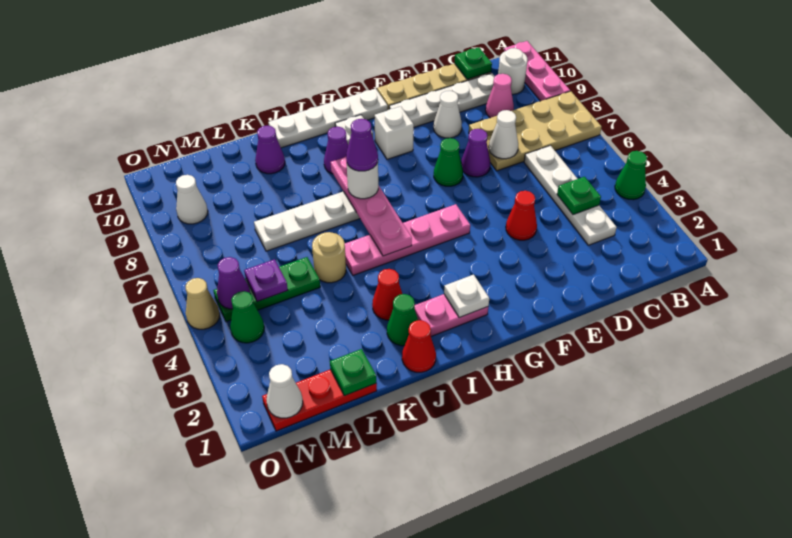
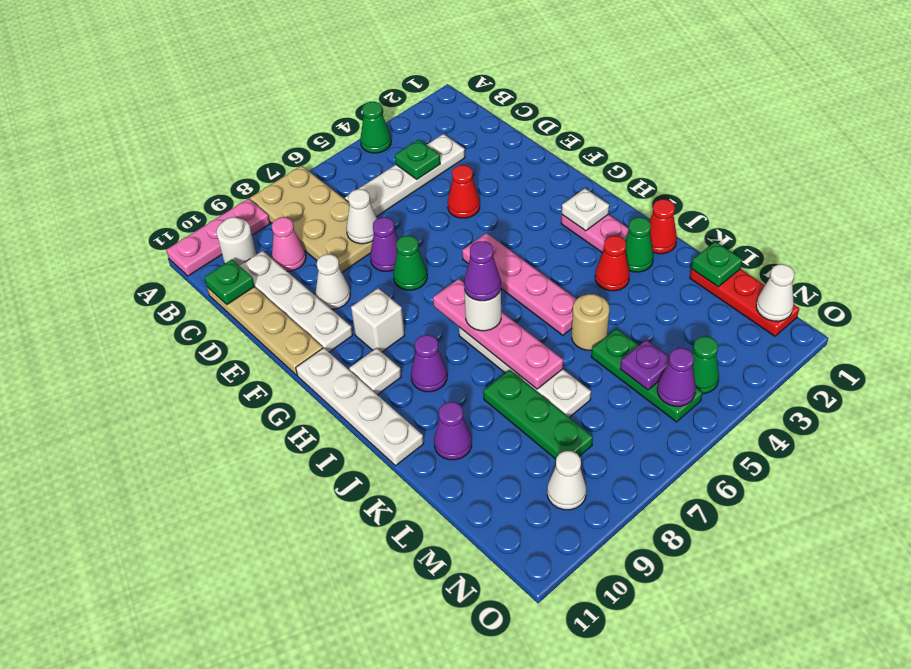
pink 1x4 plate [331,157,412,256] -> pink 1x4 plate turned to [433,279,563,389]
none -> green 1x3 plate [483,370,593,459]
tan 1x1 cone [186,278,220,329] -> none

